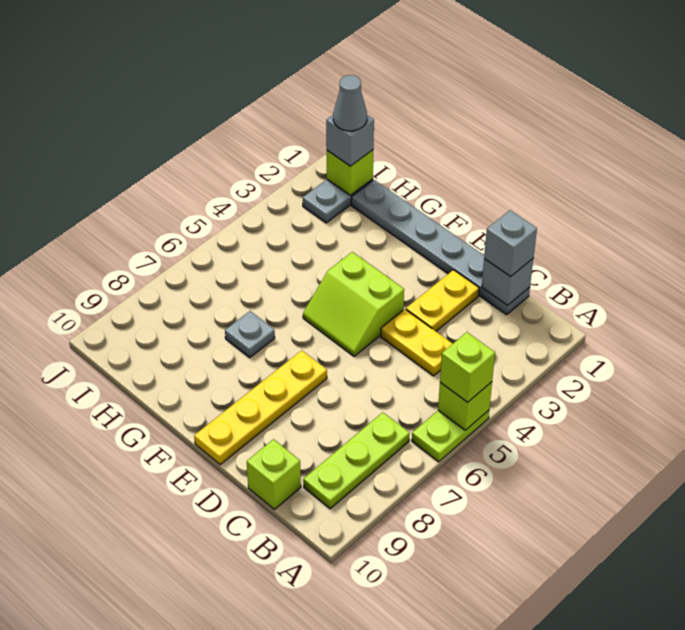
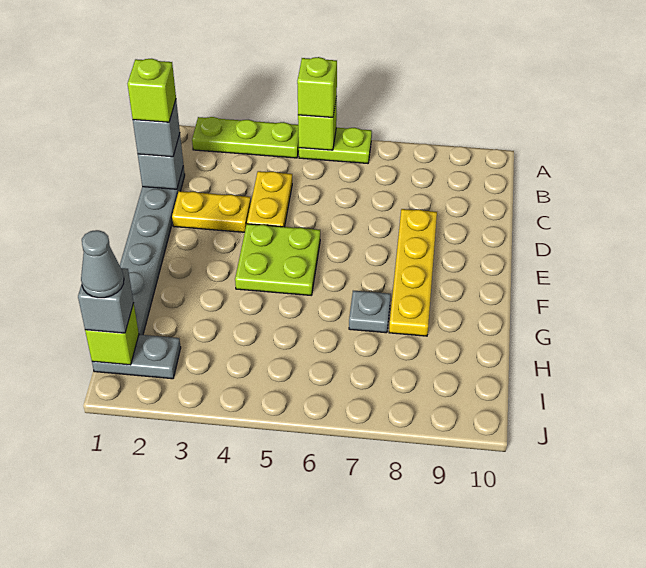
lime 1x3 plate [303,413,410,509] -> lime 1x3 plate moved to [192,117,299,158]
lime 1x1 brick [247,439,301,509] -> lime 1x1 brick moved to [128,59,176,122]
lime 2x2 slope [303,252,404,356] -> lime 2x2 plate [235,224,320,295]
yellow 1x4 plate [194,350,327,465] -> yellow 1x4 plate turned to [389,209,437,336]

